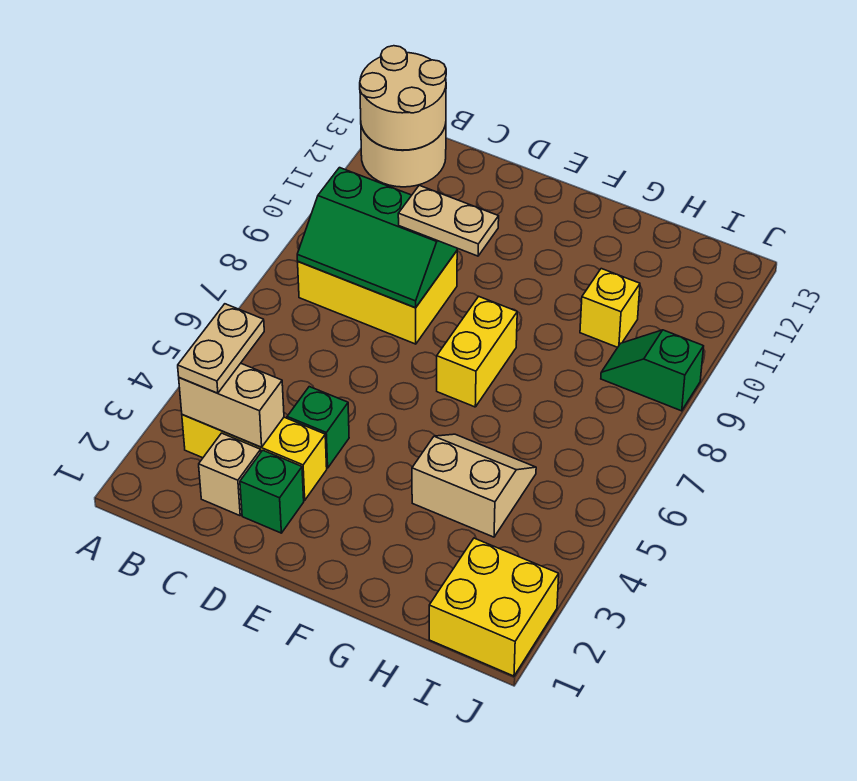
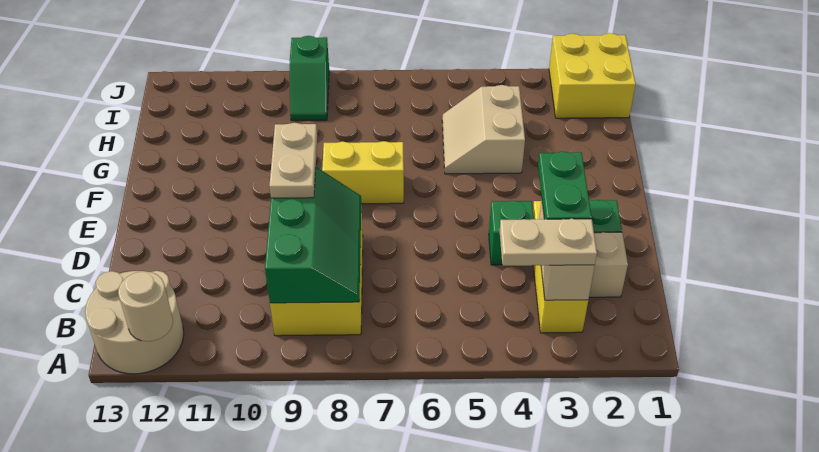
tan 2x2 round brick [360,46,446,150] -> tan 1x1 round brick [118,271,173,342]
none -> green 1x2 plate [538,152,591,219]
yellow 1x1 brick [580,269,640,347] -> none

